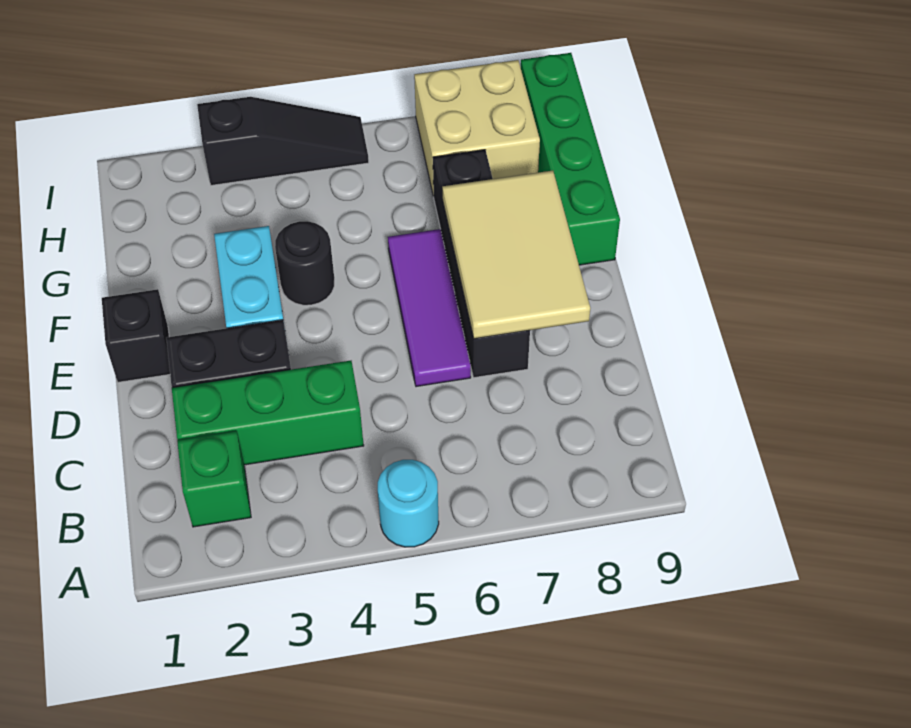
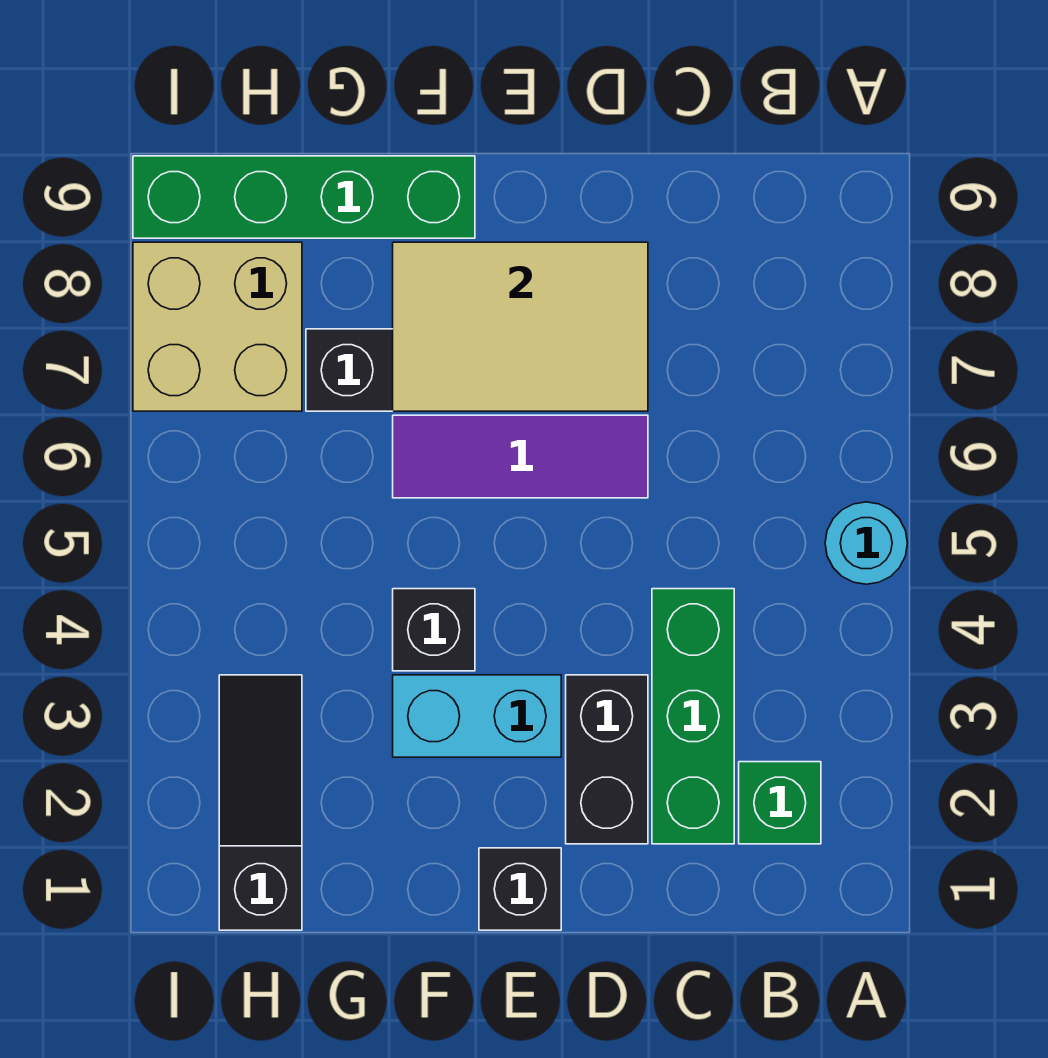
black 1x1 round brick [275,221,334,305] -> black 1x1 brick [393,589,475,671]
black 1x3 slope [197,97,369,185] -> black 1x3 slope moved to [219,675,302,930]

